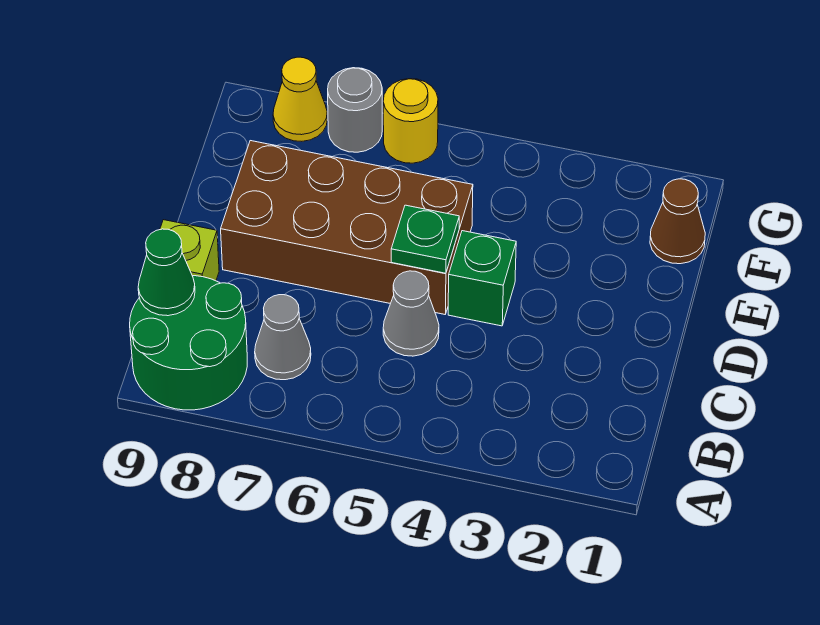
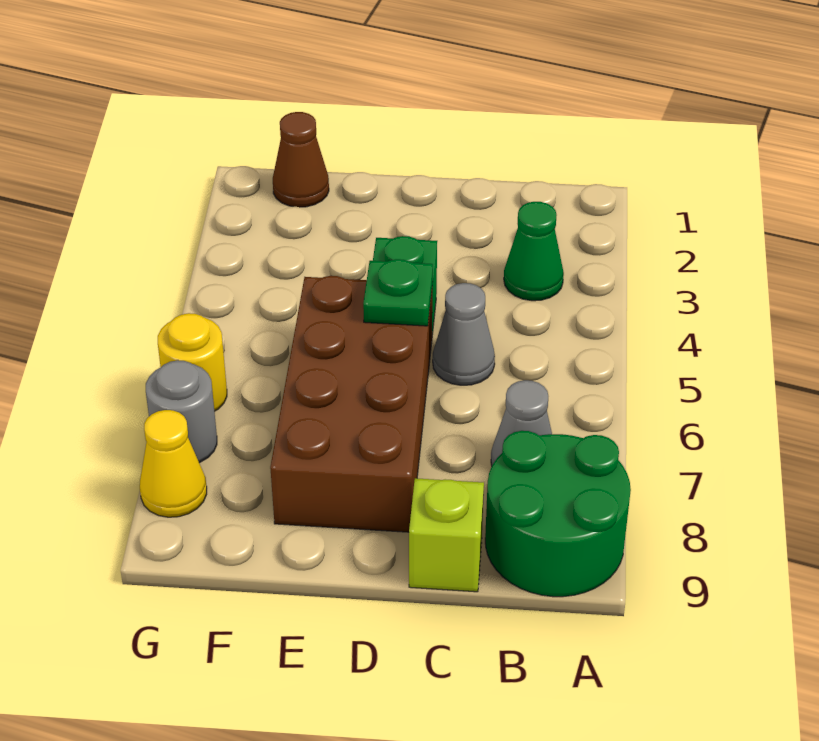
green 1x1 cone [138,229,195,316] -> green 1x1 cone moved to [504,202,564,301]

